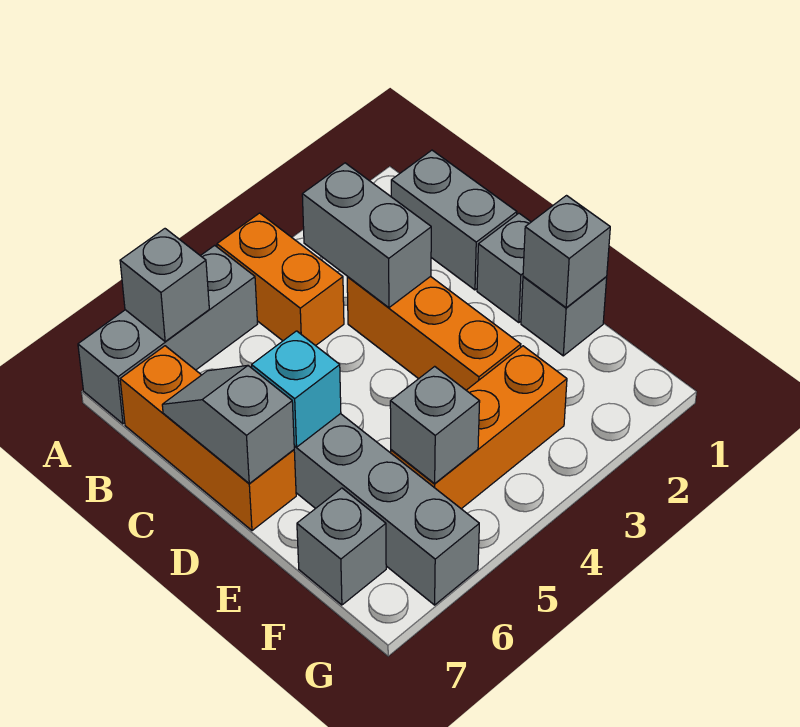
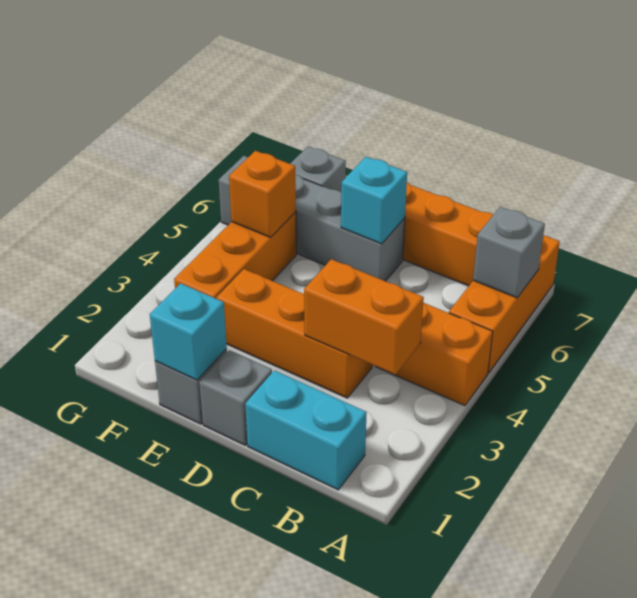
grey 1x3 brick [78,245,258,424] -> orange 1x3 brick [449,235,560,373]
grey 1x2 brick [391,150,517,290] -> cyan 1x2 brick [245,370,367,490]
grey 1x2 brick [302,163,431,308] -> orange 1x2 brick [304,259,424,374]
grey 1x2 slope [162,365,294,483] -> none
grey 1x1 brick [523,196,610,308] -> cyan 1x1 brick [150,283,227,380]
grey 1x1 brick [390,366,480,484] -> orange 1x1 brick [229,151,296,237]

